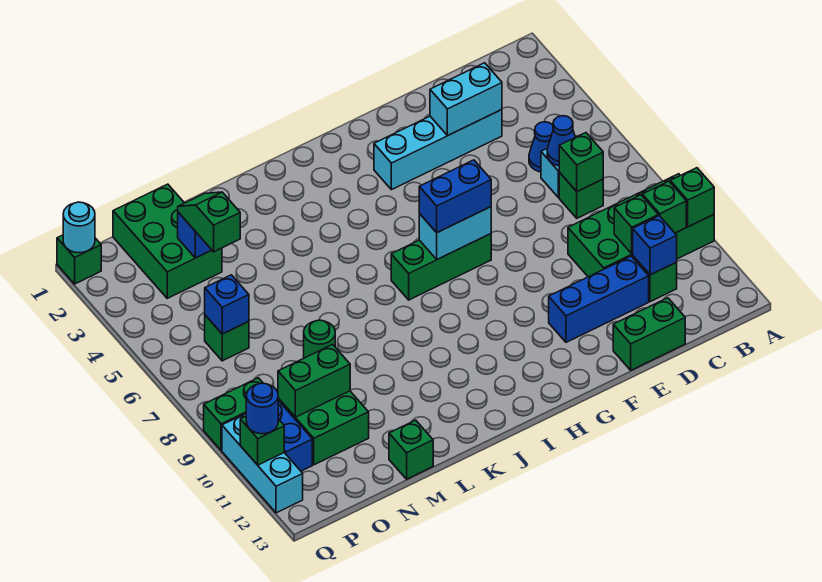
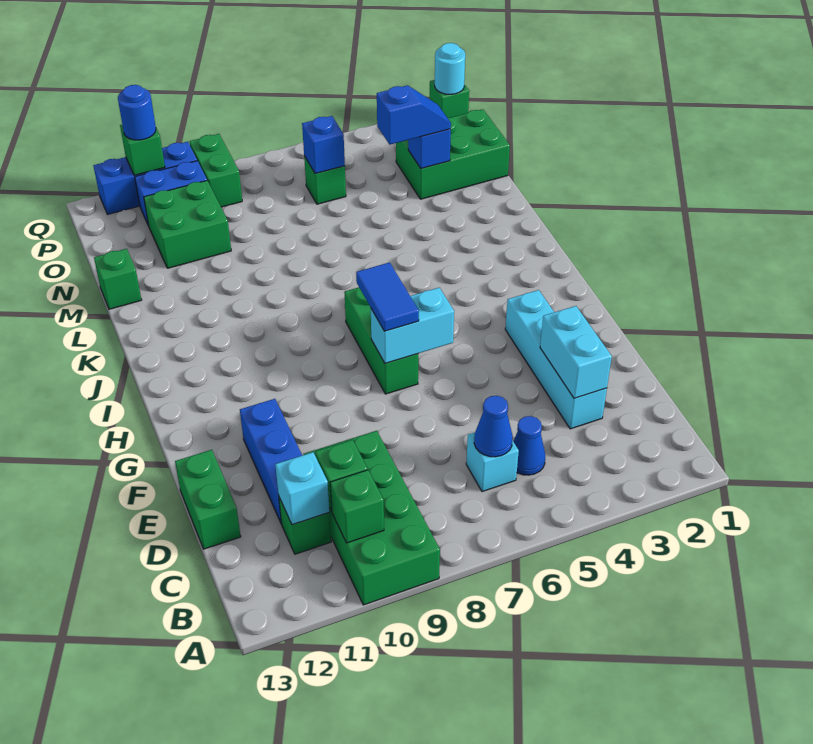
green 1x1 brick [670,168,714,227] -> none
green 1x1 brick [559,172,603,218] -> none
green 1x1 brick [559,133,603,191] -> none
blue 1x1 brick [633,216,677,275] -> cyan 1x1 brick [275,452,329,525]
cyan 1x2 brick [419,207,491,259] -> cyan 1x2 brick turned to [371,288,454,363]
blue 1x2 brick [419,160,491,233] -> blue 1x2 tile [356,262,419,331]
green 1x1 round brick [304,320,335,358] -> none
green 1x2 slope [178,192,240,252] -> blue 1x2 slope [377,85,451,145]
green 1x2 brick [278,344,350,417] -> none
cyan 1x3 brick [222,414,303,513] -> blue 1x3 brick [93,142,197,214]

